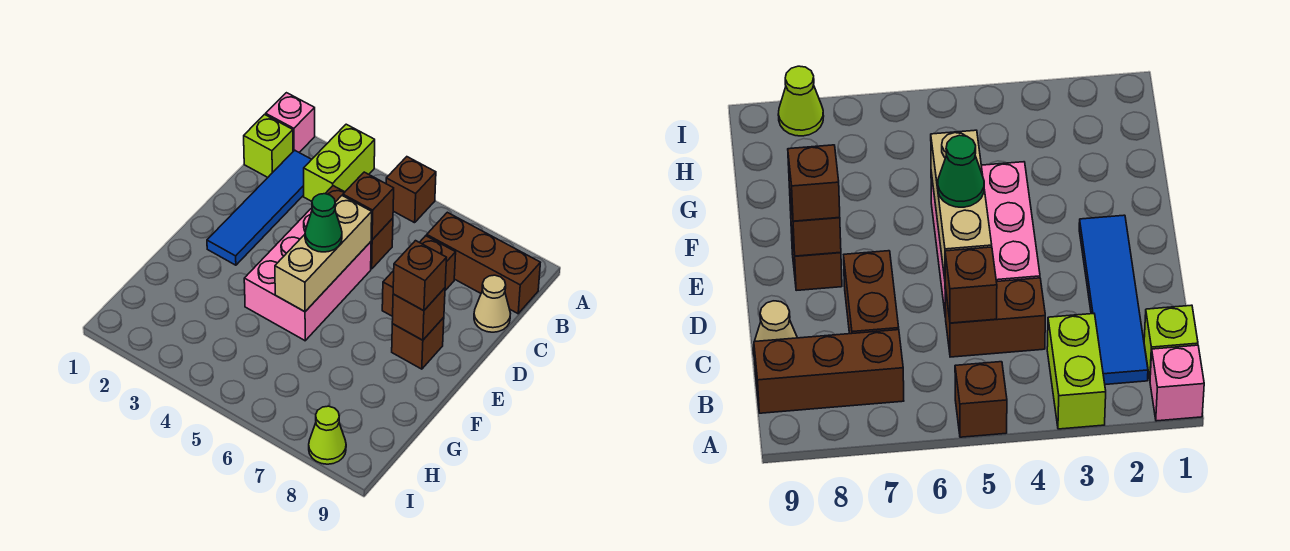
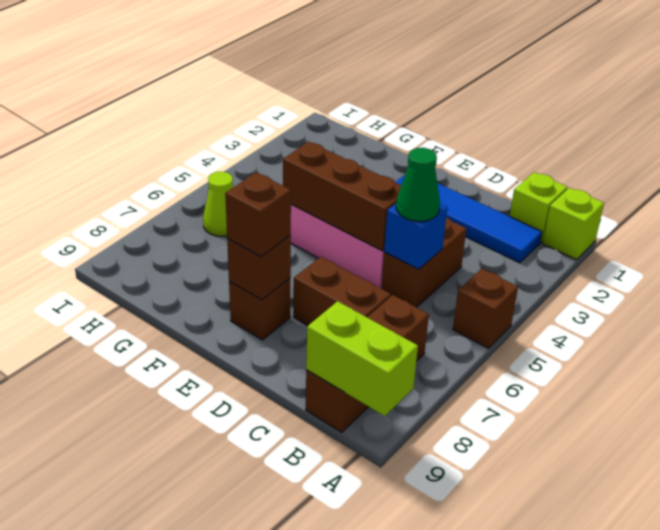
pink 1x1 brick [266,93,315,152] -> lime 1x1 brick [543,188,604,260]
lime 1x2 brick [304,124,375,201] -> lime 1x2 brick moved to [306,301,418,416]
brown 1x1 brick [343,172,394,240] -> blue 1x1 brick [384,204,447,269]
tan 1x1 cone [474,275,511,332] -> none
tan 1x3 brick [275,196,372,312] -> brown 1x3 brick [283,142,401,251]
green 1x1 cone [305,194,342,252] -> green 1x1 cone moved to [396,148,440,221]
lime 1x1 cone [309,406,346,464] -> lime 1x1 cone moved to [203,172,233,236]

